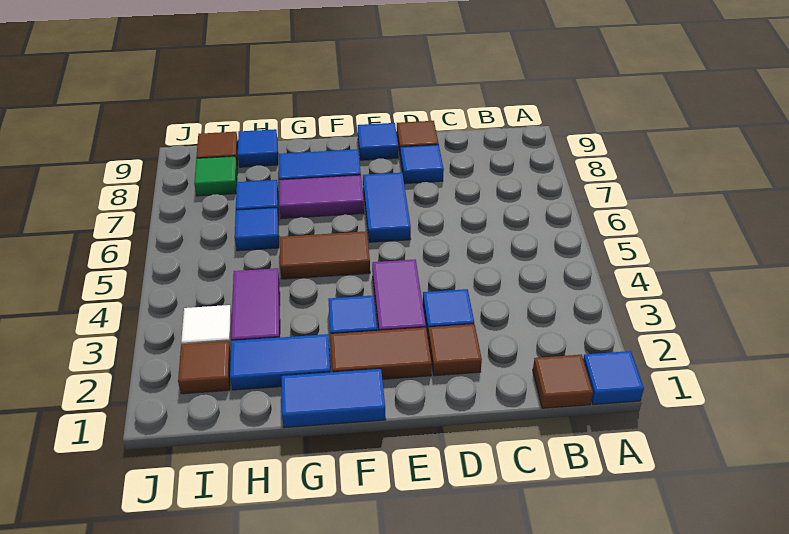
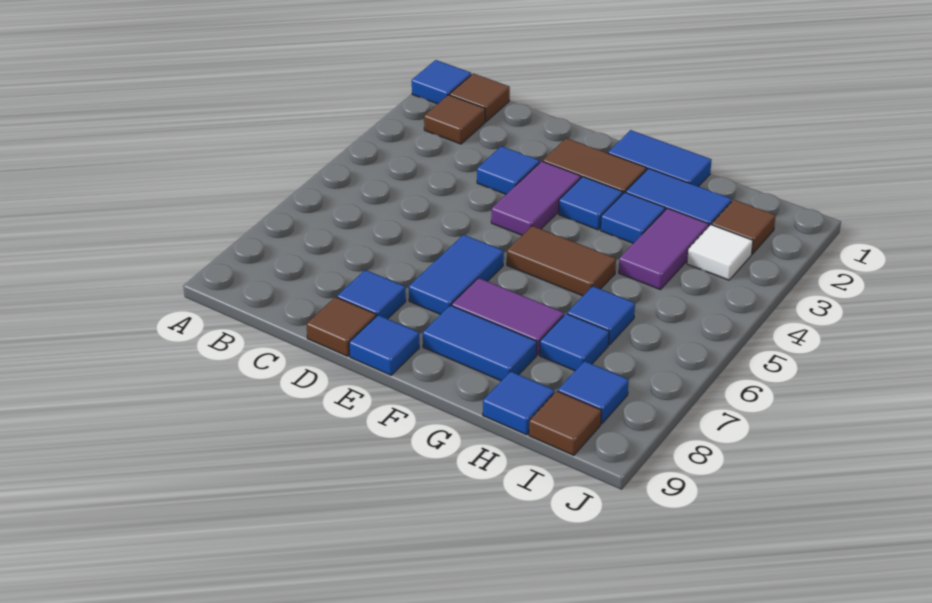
brown 1x1 tile [428,324,482,376] -> brown 1x1 tile moved to [424,95,485,144]
none -> blue 1x1 tile [601,192,665,243]
green 1x1 tile [194,156,237,196] -> blue 1x1 tile [558,361,629,424]

